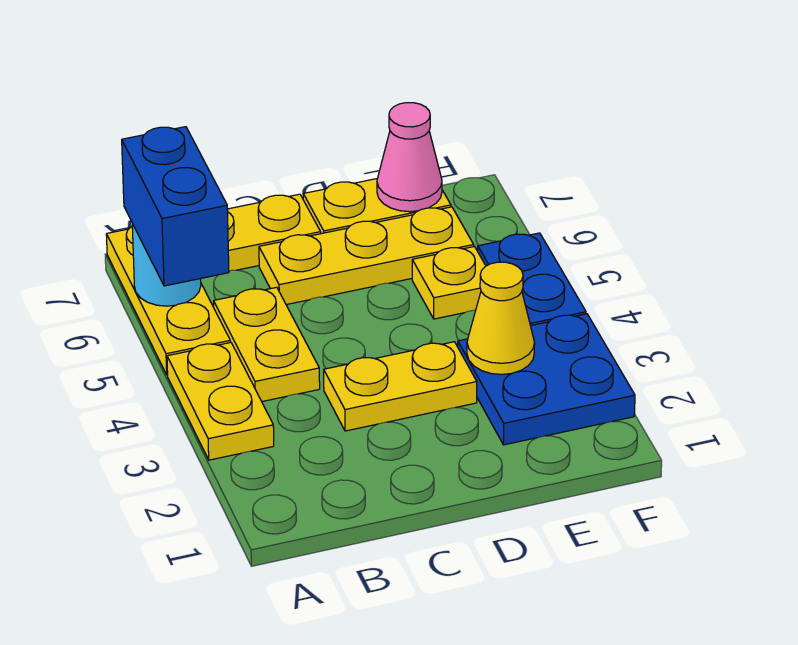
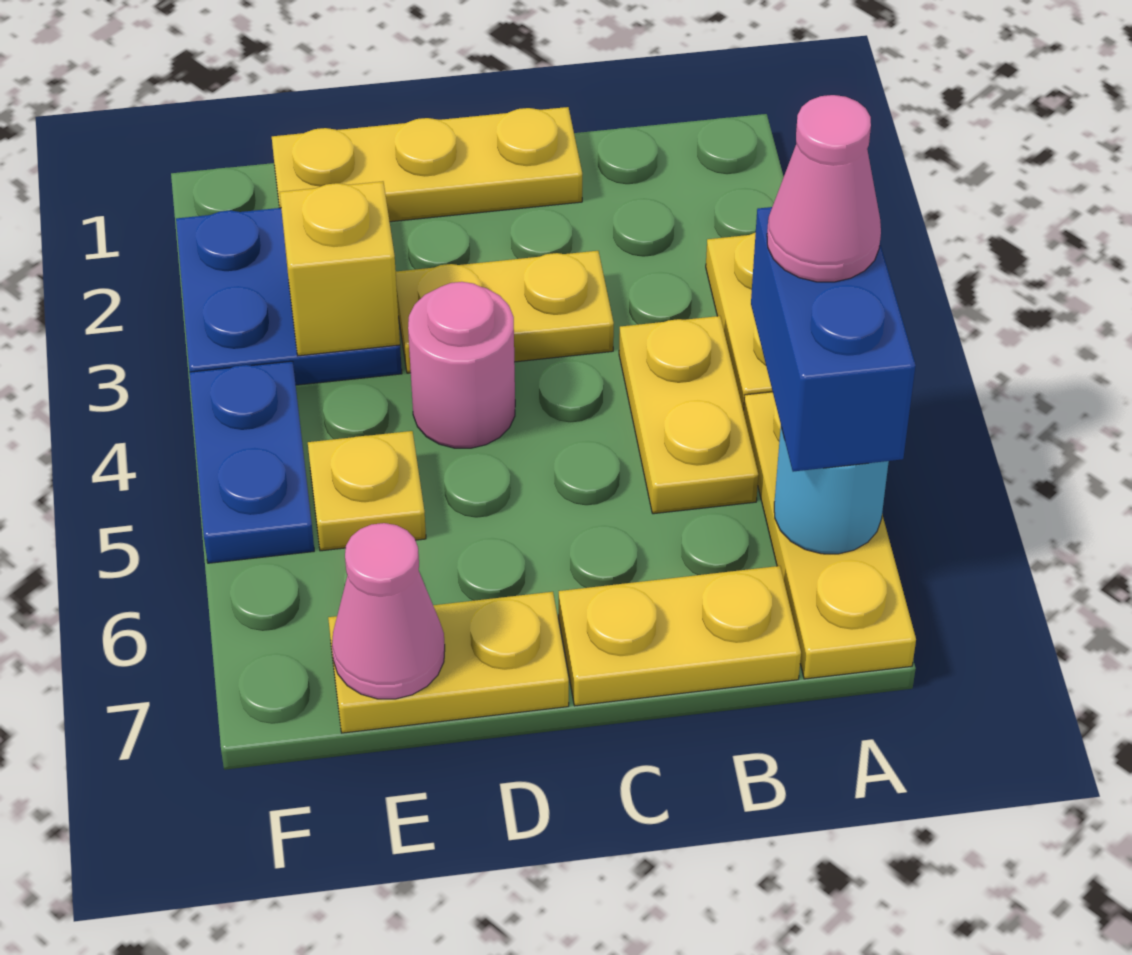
none -> pink 1x1 cone [767,95,881,282]
yellow 1x3 plate [259,207,474,305] -> yellow 1x3 plate moved to [272,107,582,222]
none -> pink 1x1 round brick [408,282,515,448]
yellow 1x1 cone [467,262,535,374] -> yellow 1x1 brick [280,181,400,356]

